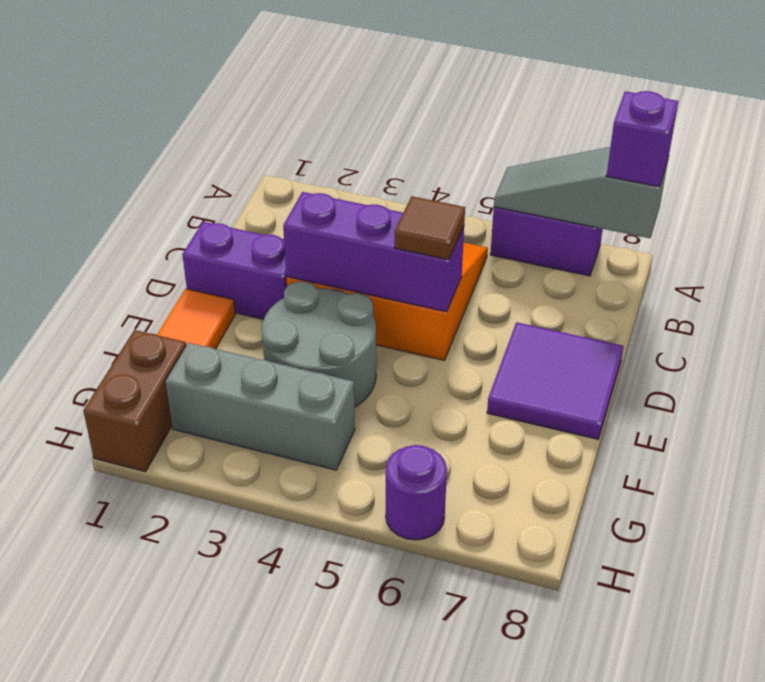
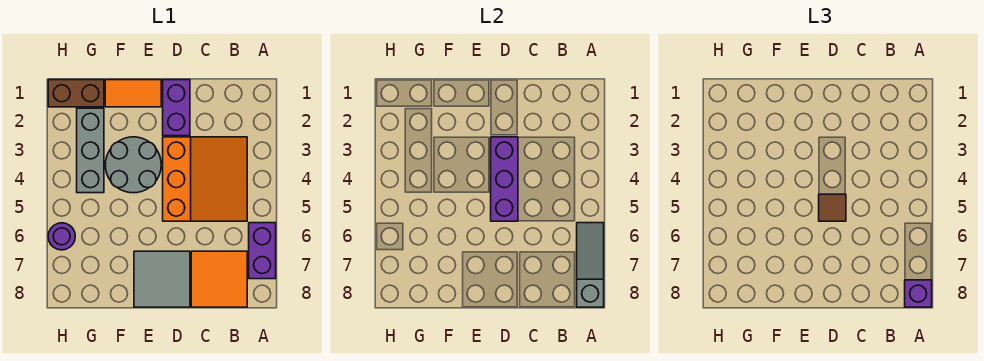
none -> orange 2x2 tile [191,251,247,307]
purple 2x2 tile [487,322,624,439] -> grey 2x2 tile [134,251,190,307]

